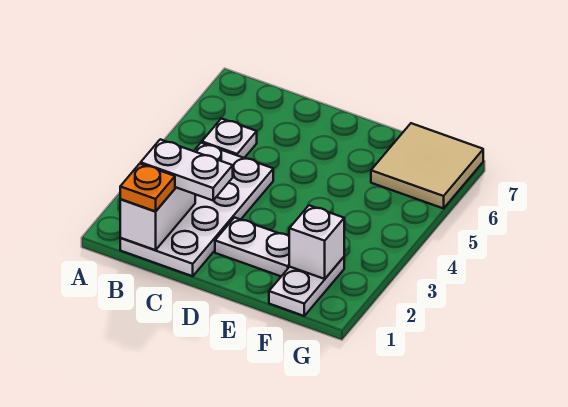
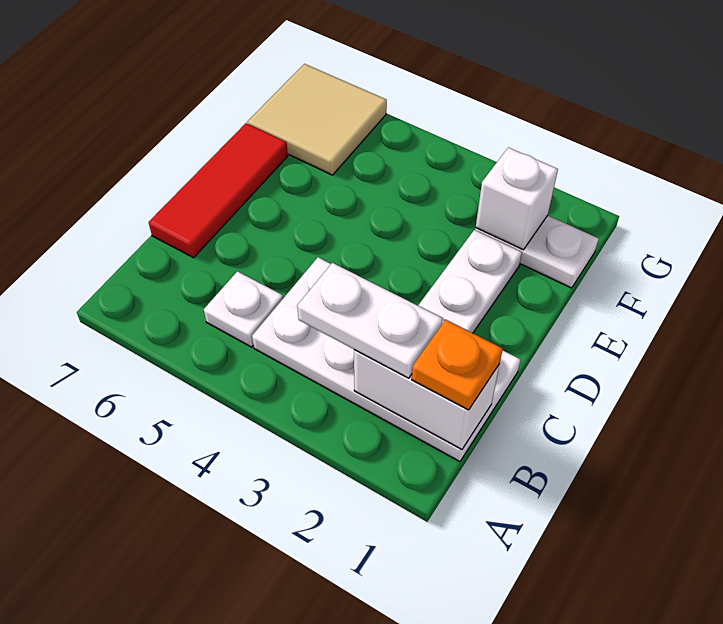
white 1x2 plate [141,139,233,200] -> white 1x2 plate turned to [297,263,443,378]
none -> red 1x3 tile [149,123,288,258]

